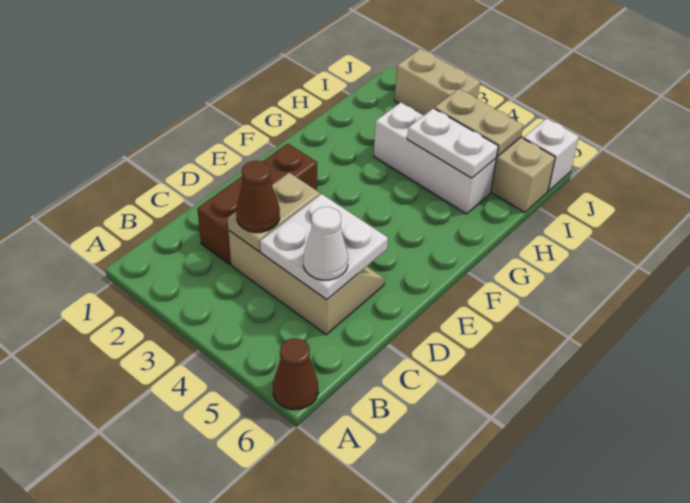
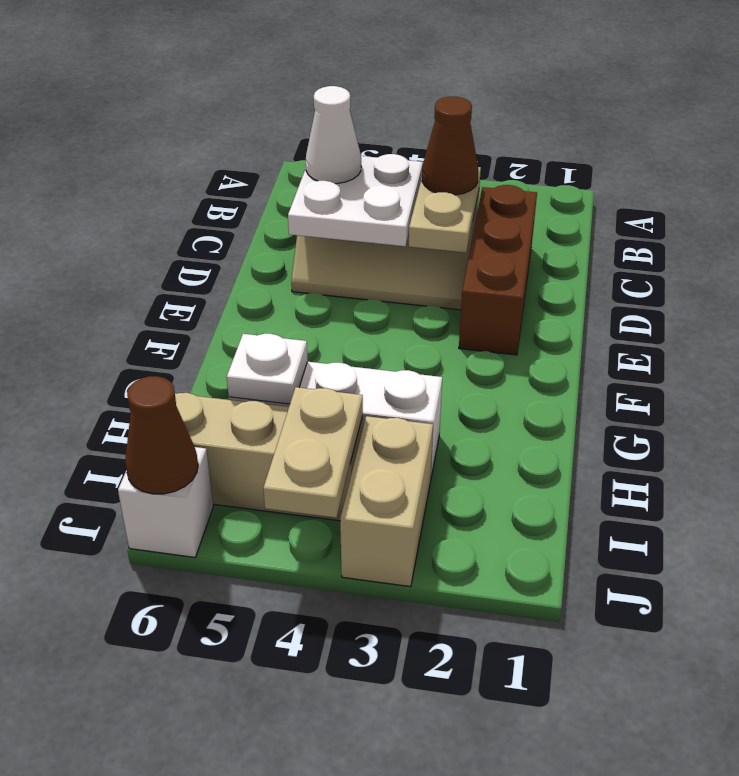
brown 1x1 cone [273,338,318,410] -> brown 1x1 cone moved to [125,376,198,494]
white 1x2 plate [407,108,498,178] -> white 1x1 plate [227,334,308,404]
tan 1x2 plate [435,89,523,157] -> tan 1x2 plate turned to [263,387,363,518]
tan 1x2 brick [395,49,480,116] -> tan 1x2 brick turned to [340,416,433,587]

